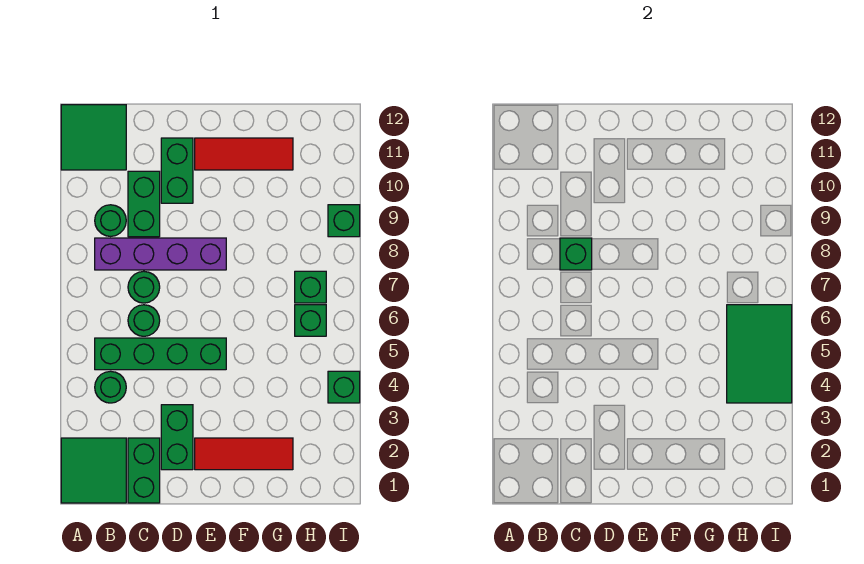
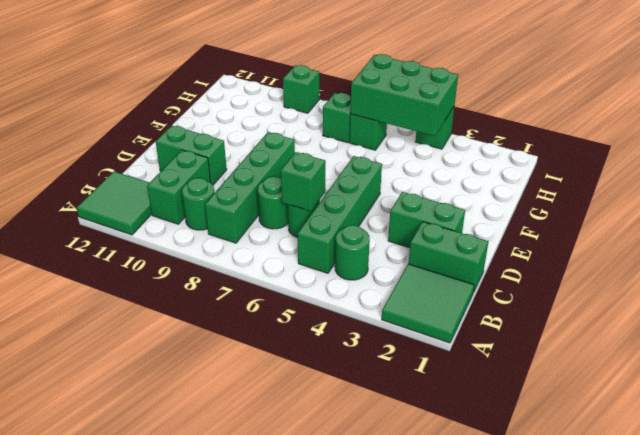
purple 1x4 brick [95,238,226,270] -> green 1x4 brick [205,132,295,243]
green 1x1 brick [560,238,592,270] -> green 1x1 brick moved to [281,152,325,211]
green 1x2 brick [128,171,160,237] -> green 1x2 brick turned to [147,150,211,224]
red 1x3 tile [195,438,293,470] -> none
red 1x3 tile [195,138,293,170] -> none
green 2x3 tile [727,305,792,403] -> green 2x3 brick [350,54,458,136]

